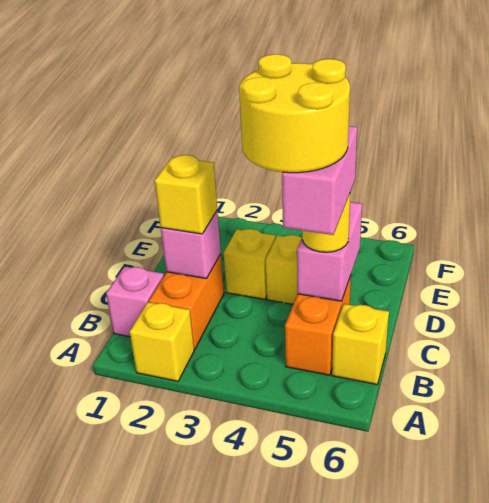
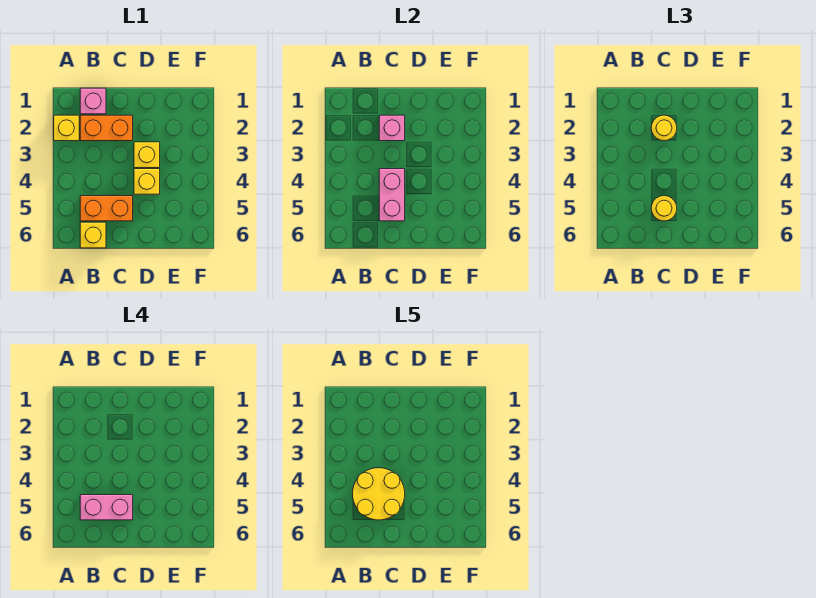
yellow 1x1 brick [155,155,217,234] -> yellow 1x1 round brick [651,115,677,141]
pink 1x2 brick [297,202,362,301] -> pink 1x2 brick turned to [379,169,405,221]

